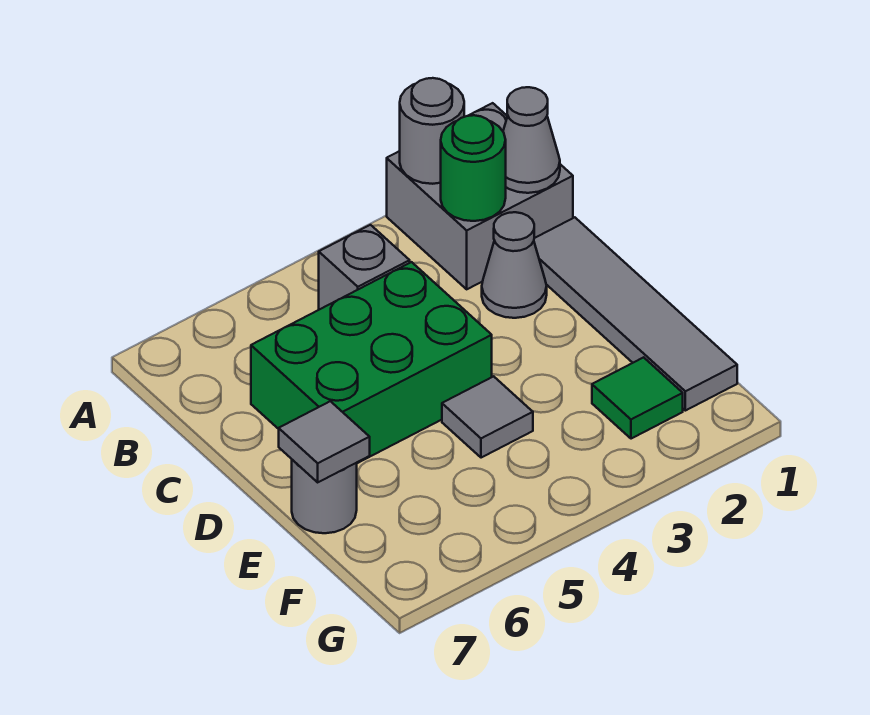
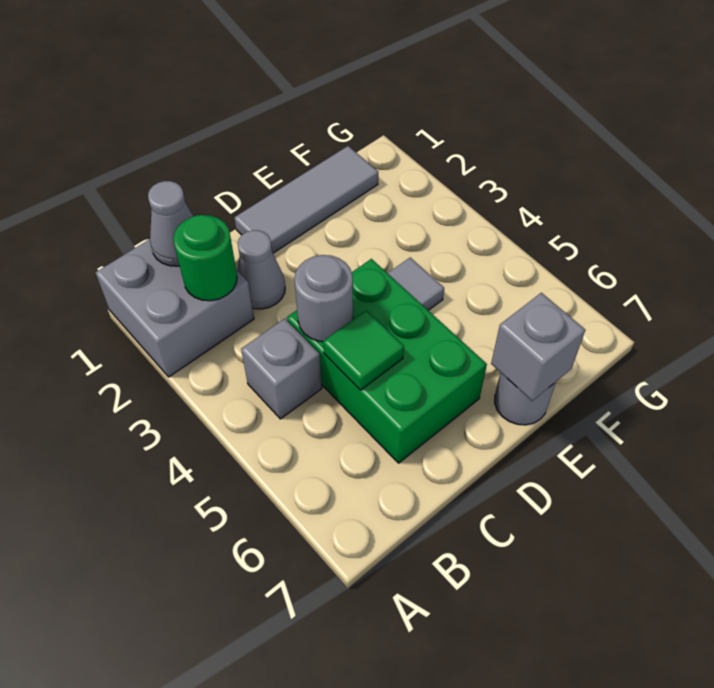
grey 1x1 round brick [400,78,464,184] -> grey 1x1 round brick moved to [294,255,353,342]
grey 1x4 tile [534,217,737,411] -> grey 1x3 tile [234,146,378,253]
grey 1x1 tile [279,401,370,482] -> grey 1x1 brick [491,293,585,401]
green 1x1 tile [592,357,683,439] -> green 1x1 tile moved to [323,310,404,390]

